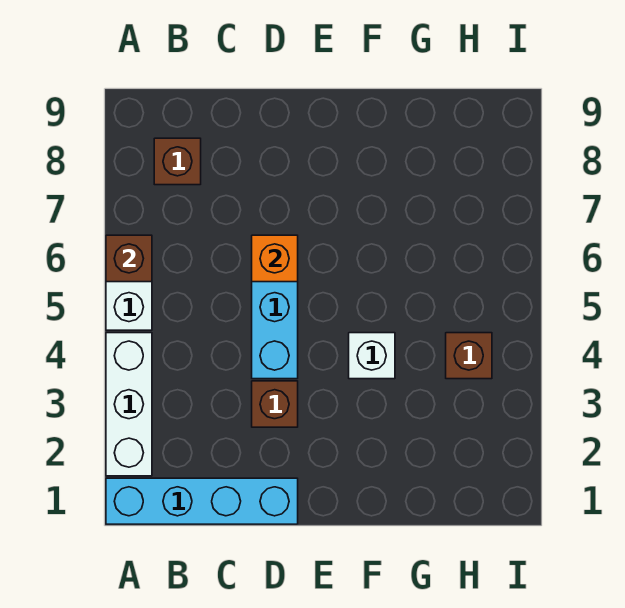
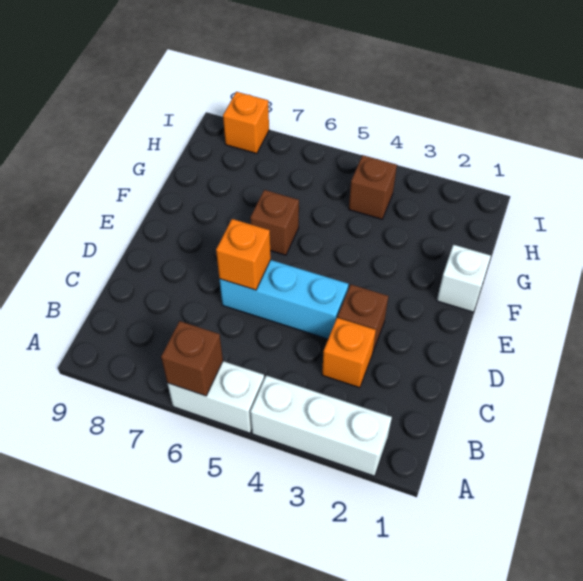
cyan 1x4 brick [106,478,298,524] -> none
brown 1x1 brick [154,138,201,185] -> brown 1x1 brick moved to [250,190,299,255]
none -> orange 1x1 brick [322,318,376,388]
white 1x1 brick [349,333,395,379] -> white 1x1 brick moved to [437,245,491,312]
none -> orange 1x1 brick [223,92,269,154]

